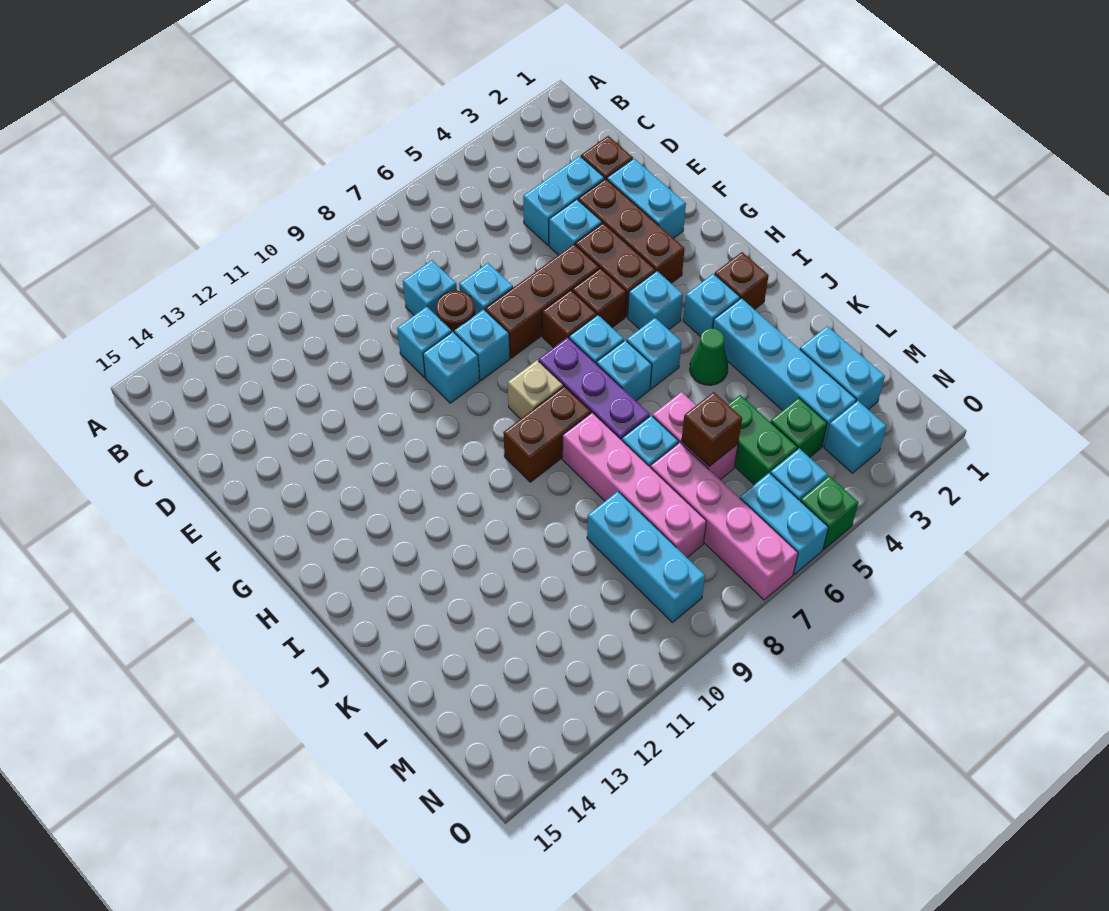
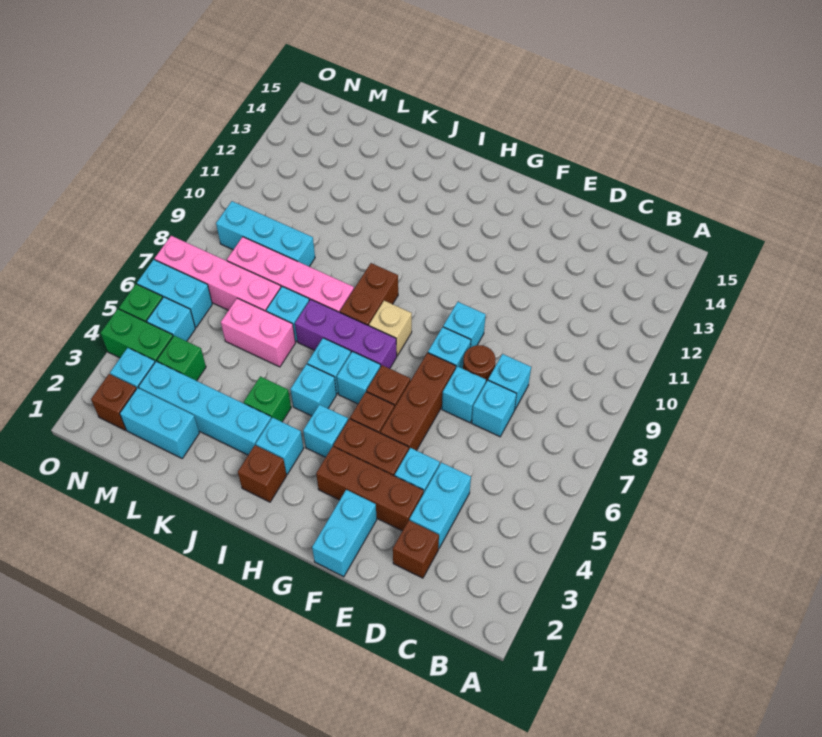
cyan 1x2 brick [607,159,686,238] -> cyan 1x2 brick turned to [312,490,377,577]
cyan 1x1 brick [397,307,452,378] -> cyan 1x1 brick moved to [472,381,517,437]
green 1x1 cone [690,328,728,385] -> green 1x1 brick [244,376,291,422]
green 1x2 brick [728,395,798,485] -> green 1x2 brick moved to [101,309,173,362]
brown 1x1 brick [681,392,742,467] -> brown 1x1 brick moved to [91,374,137,430]

